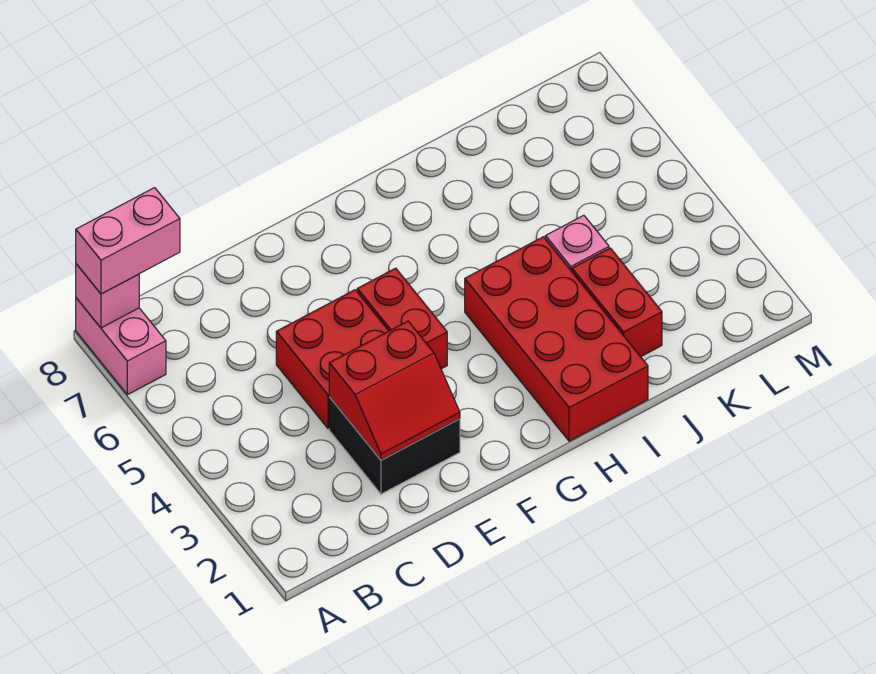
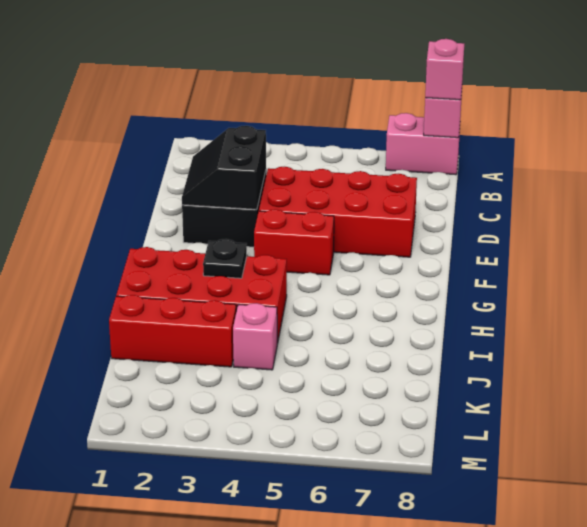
pink 1x2 brick [76,188,180,294] -> pink 1x1 brick [425,39,464,100]
red 2x2 slope [329,321,460,460] -> black 2x2 slope [182,126,266,209]
red 2x2 brick [276,290,388,429] -> red 2x4 brick [259,167,417,257]
none -> black 1x1 plate [203,239,247,278]
red 1x2 brick [572,248,662,357] -> red 1x3 brick [109,295,236,367]

